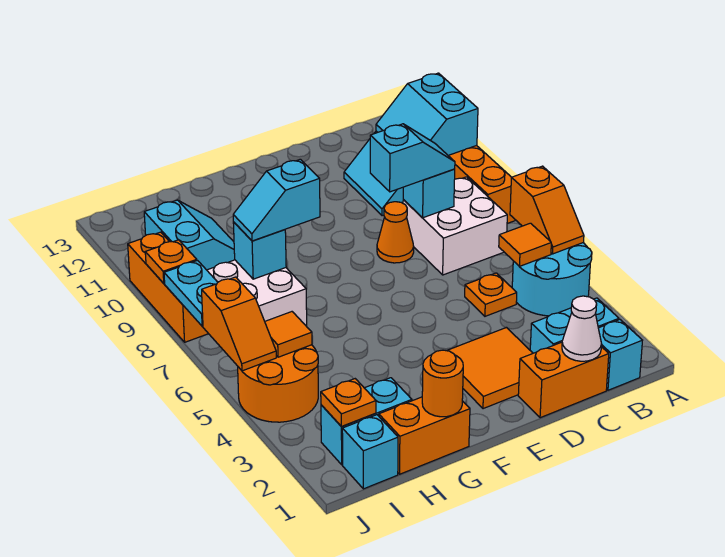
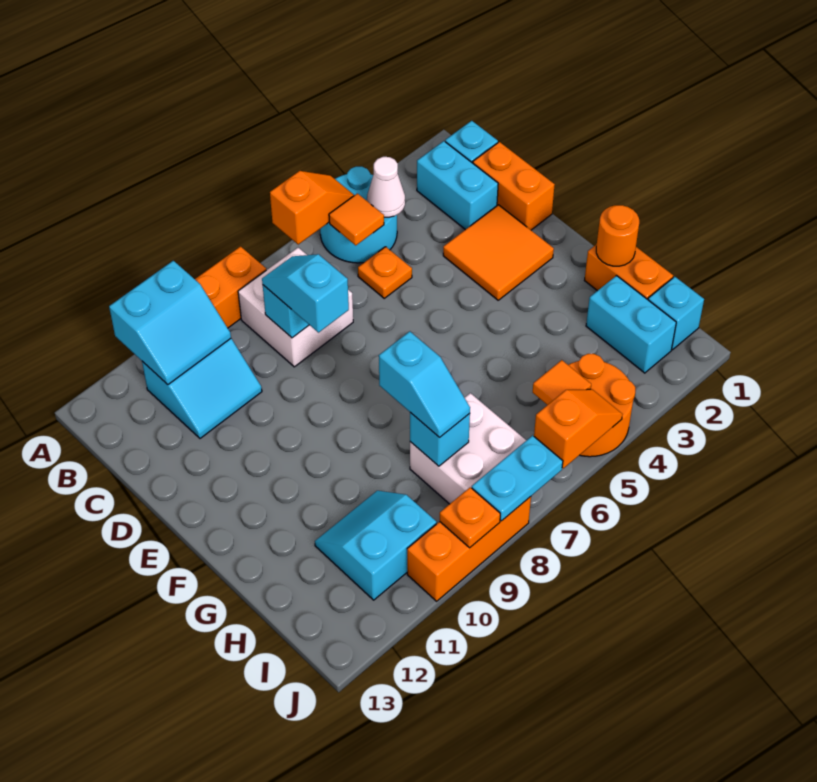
white 1x1 cone [562,296,602,361] -> white 1x1 cone moved to [367,157,405,217]
orange 1x1 cone [377,202,414,263] -> none
orange 1x1 plate [321,379,376,427] -> none

